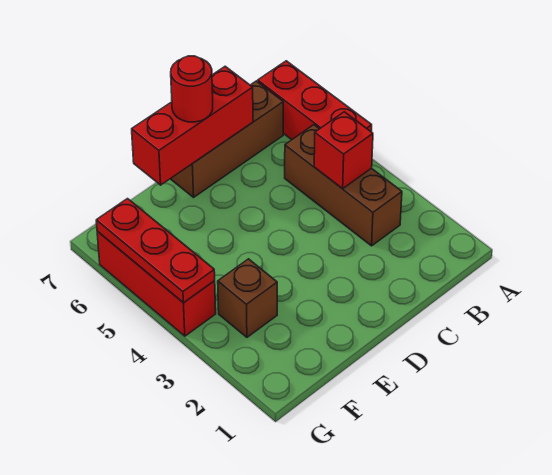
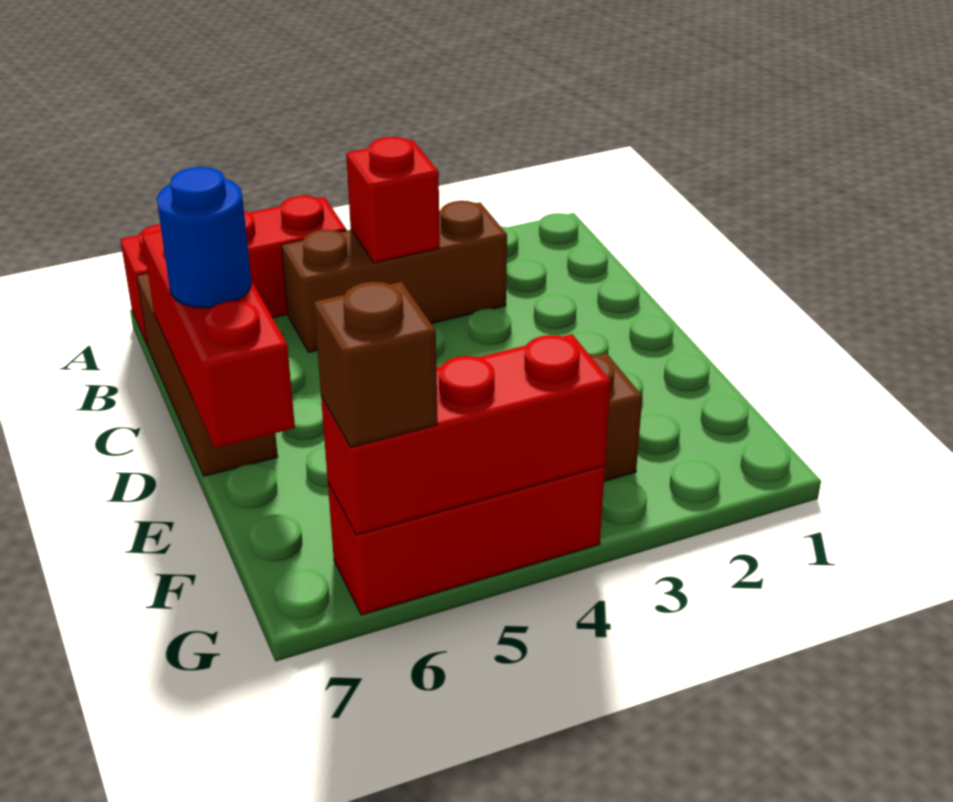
red 1x1 round brick [171,56,213,122] -> blue 1x1 round brick [157,167,252,308]
red 1x3 plate [96,199,215,303] -> red 1x3 brick [321,334,611,535]
none -> brown 1x1 brick [314,282,438,447]

